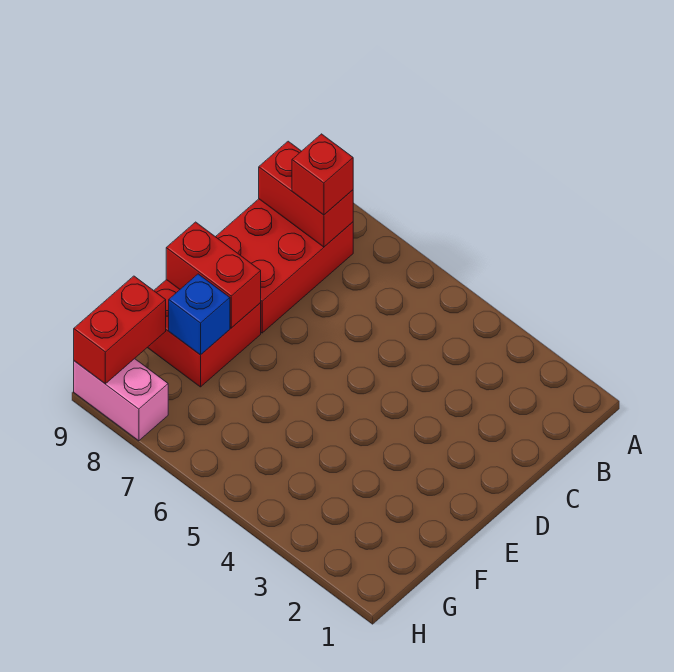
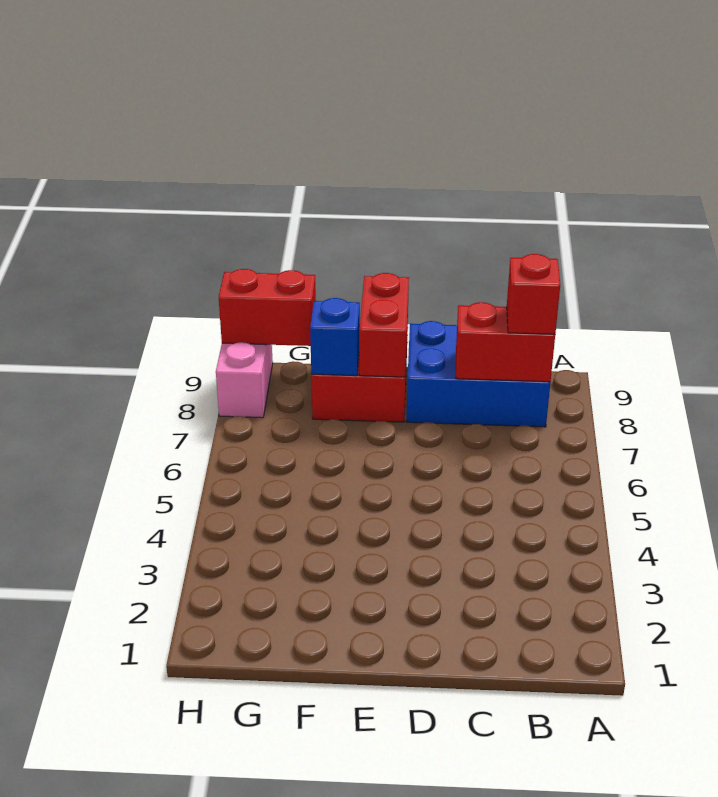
red 2x3 brick [216,199,353,333] -> blue 2x3 brick [406,321,550,427]
red 1x2 brick [259,141,353,247] -> red 1x2 brick turned to [456,302,555,382]

